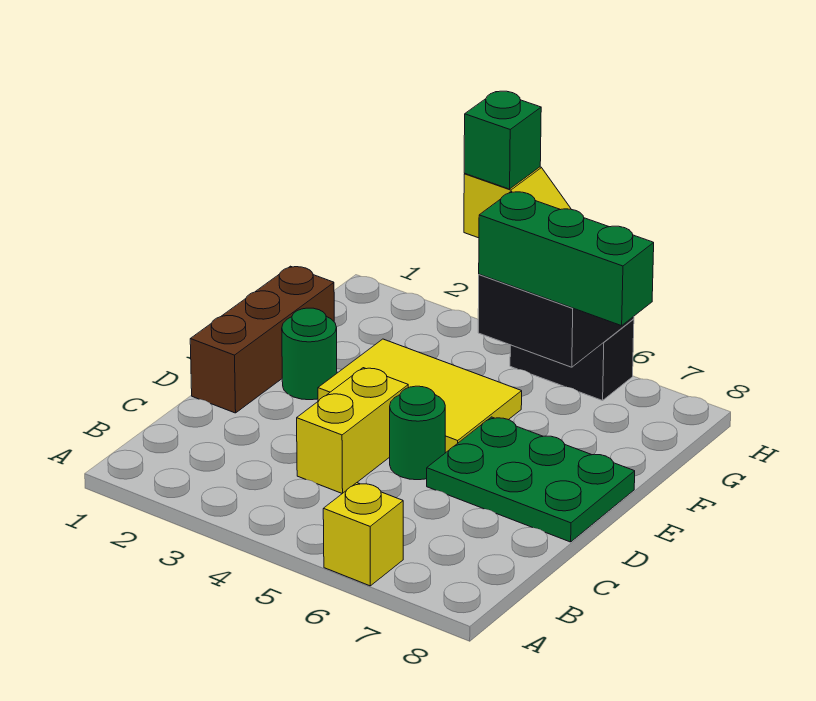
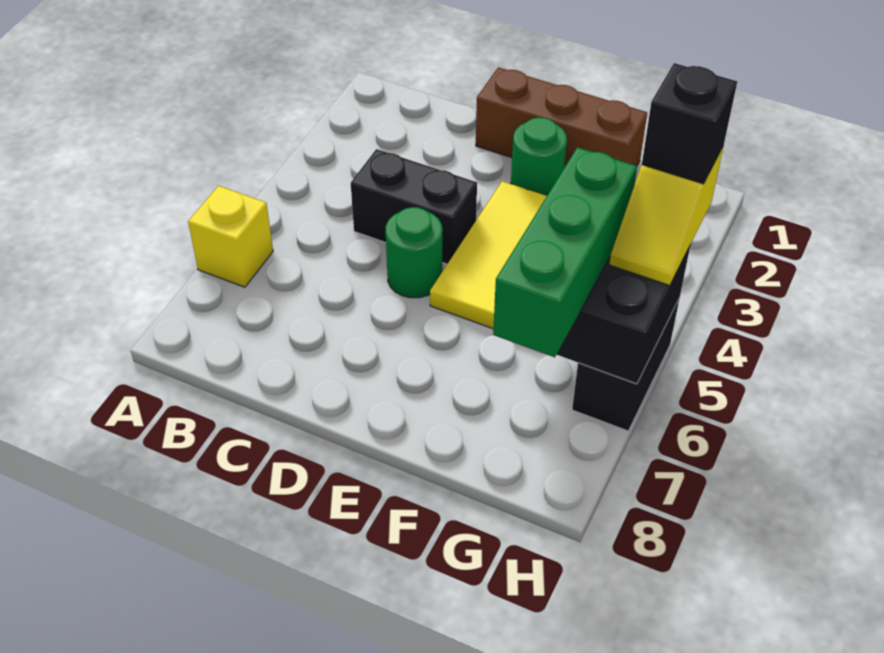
yellow 1x2 brick [297,368,408,494] -> black 1x2 brick [351,149,477,264]
green 2x3 plate [427,417,635,542] -> none
green 1x1 brick [464,91,541,189] -> black 1x1 brick [642,63,737,184]

